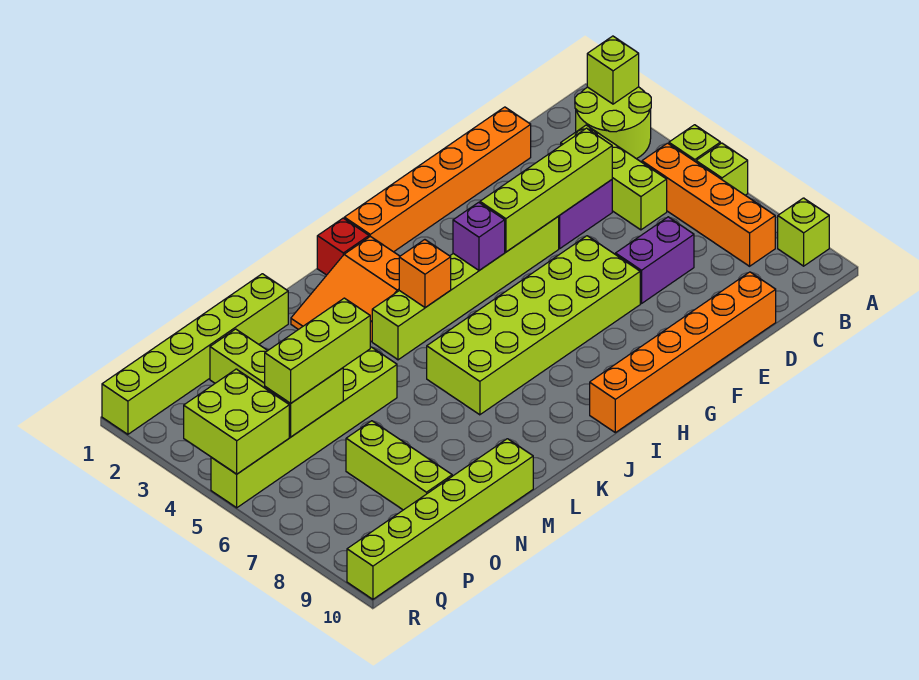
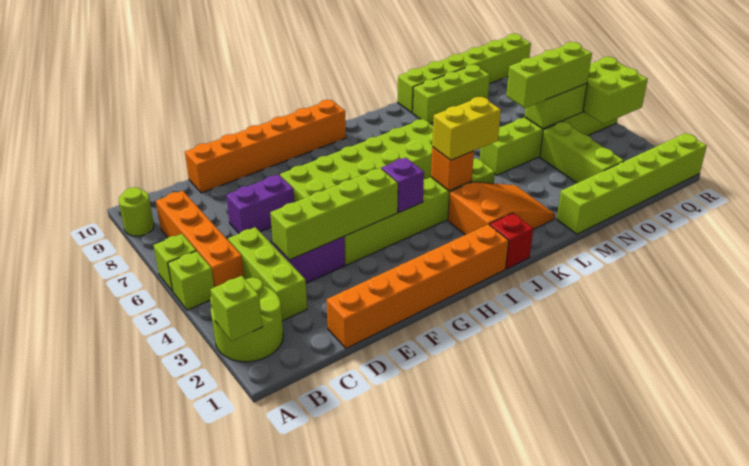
lime 1x1 brick [778,198,829,266] -> lime 1x1 round brick [119,187,154,236]
none -> yellow 1x2 brick [432,97,501,160]
lime 1x3 brick [346,421,452,510] -> lime 1x3 brick turned to [413,64,490,124]

